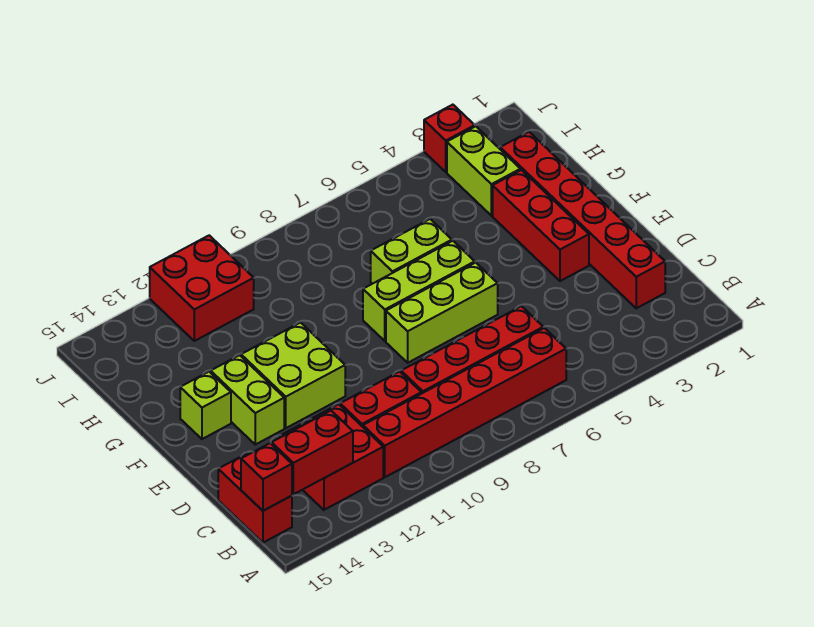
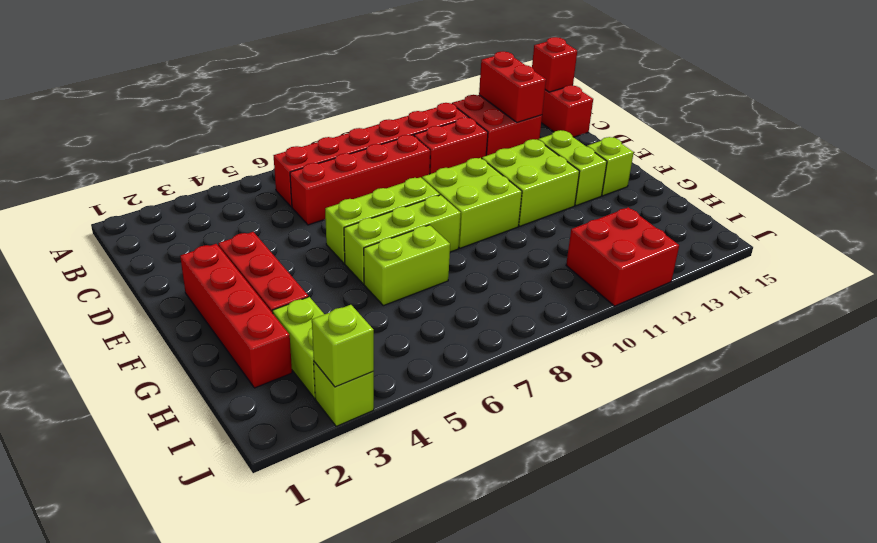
red 1x2 brick [272,411,353,494] -> red 1x2 brick turned to [479,52,546,122]
red 1x6 brick [500,132,665,308] -> red 1x4 brick [180,244,292,388]
none -> lime 2x2 brick [422,158,522,248]
red 1x1 brick [424,105,475,172] -> lime 1x1 brick [314,362,374,426]
none -> lime 1x1 brick [312,305,374,387]

